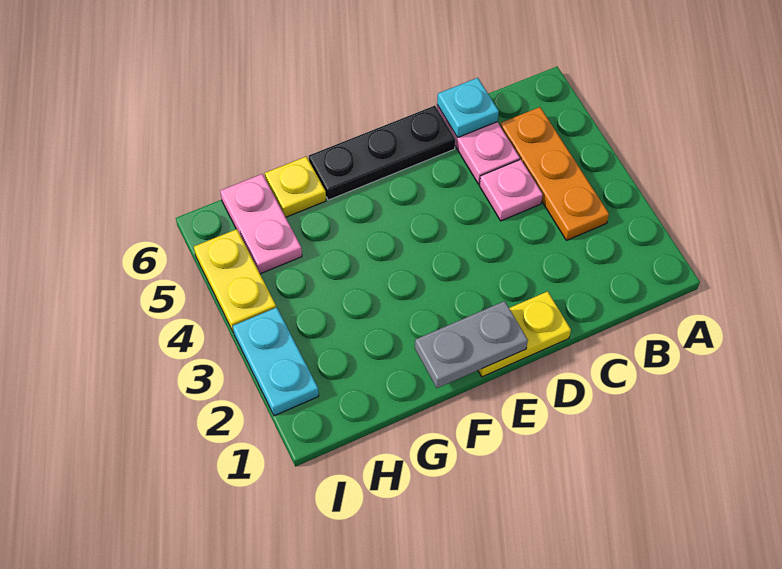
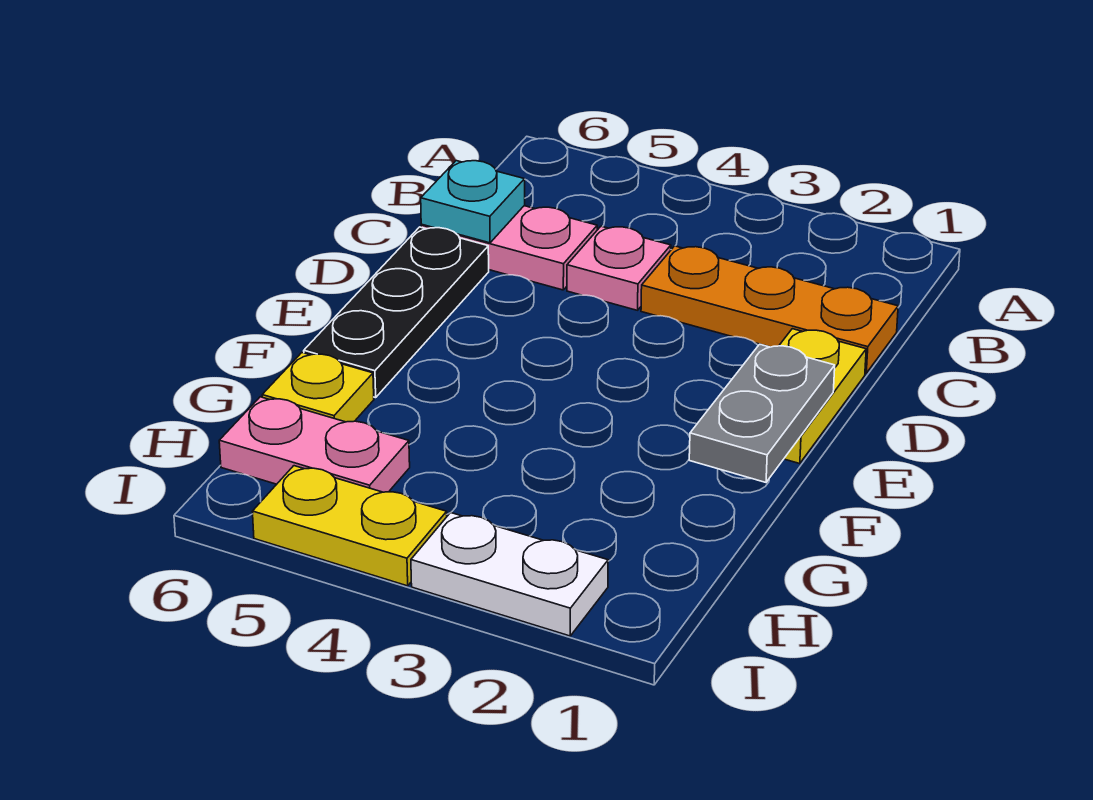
orange 1x3 plate [500,107,609,240] -> orange 1x3 plate moved to [641,246,898,373]
cyan 1x2 plate [233,307,319,416] -> white 1x2 plate [411,512,608,636]

